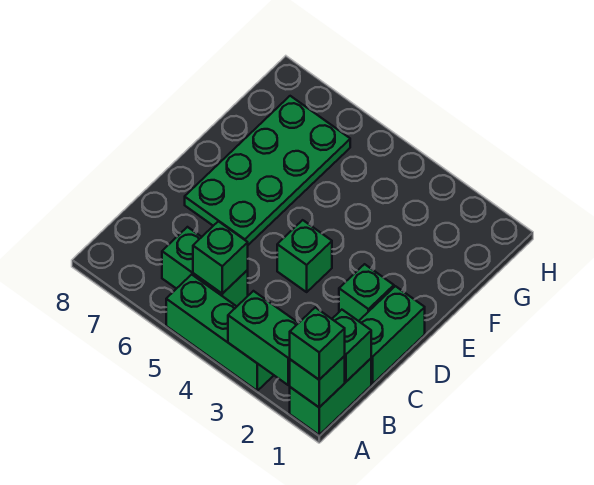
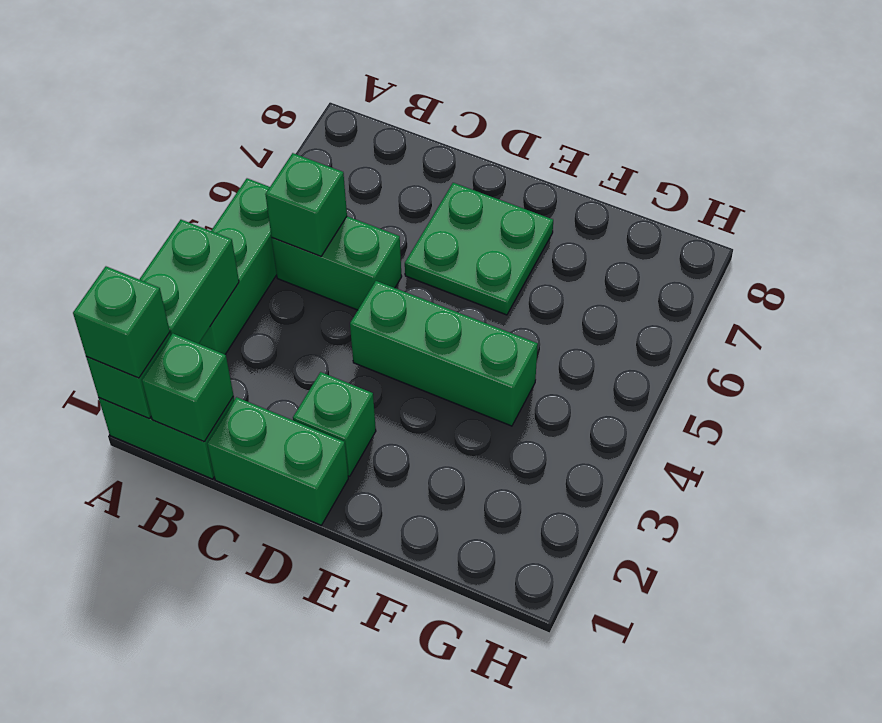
green 1x2 brick [162,227,248,306] -> green 1x2 brick turned to [272,216,402,310]
green 1x1 brick [277,220,332,292] -> green 1x3 brick [350,281,538,426]
green 2x4 plate [185,96,350,245] -> green 2x2 plate [405,183,553,315]

